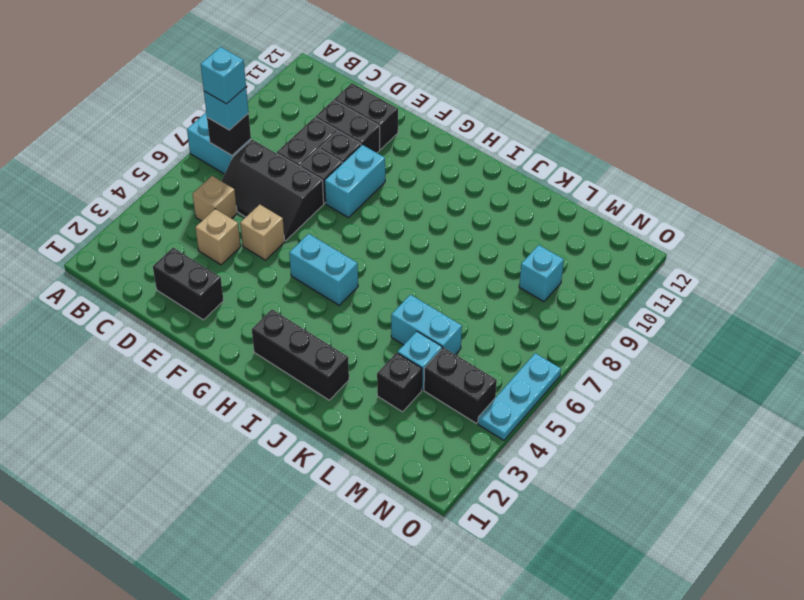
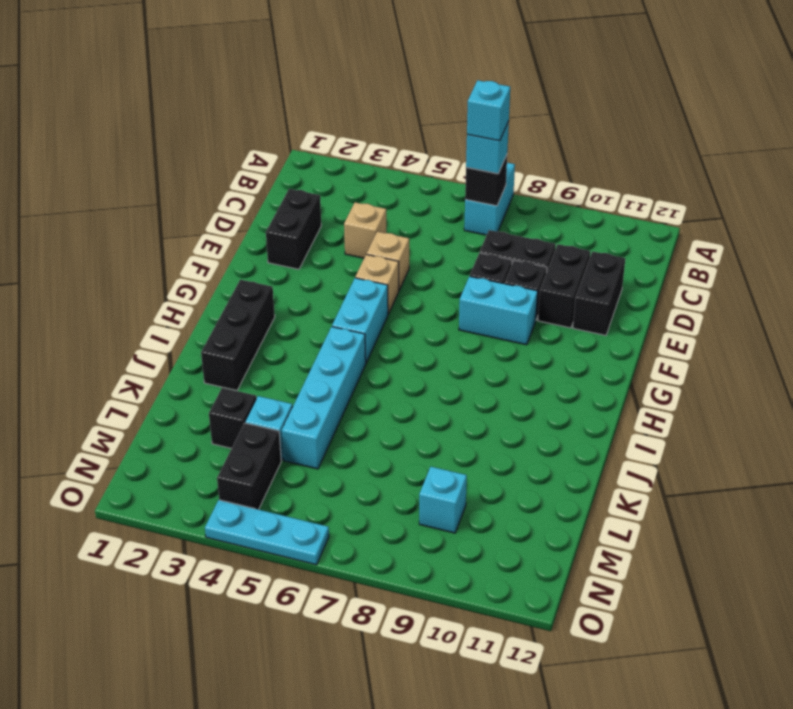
tan 1x1 brick [193,176,237,221] -> tan 1x1 brick moved to [355,254,399,314]
black 2x3 slope [222,140,324,241] -> none
cyan 1x2 brick [391,295,462,355] -> cyan 1x4 brick [282,327,366,469]

